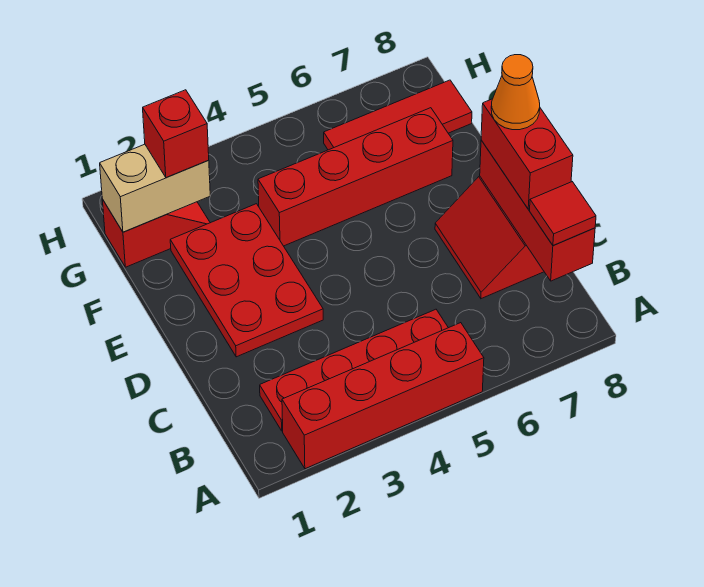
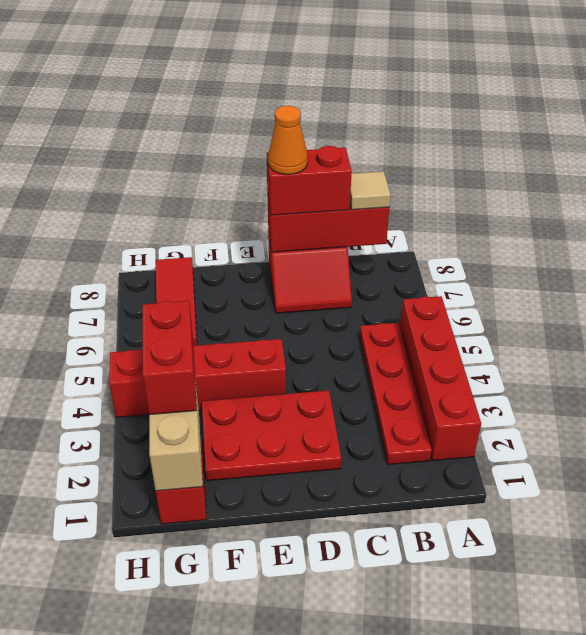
red 1x1 tile [530,182,596,246] -> tan 1x1 tile [350,171,391,210]
red 1x4 brick [258,108,453,246] -> red 1x4 brick turned to [109,339,286,417]
red 1x1 brick [143,90,209,177] -> red 1x2 brick [143,301,197,415]

